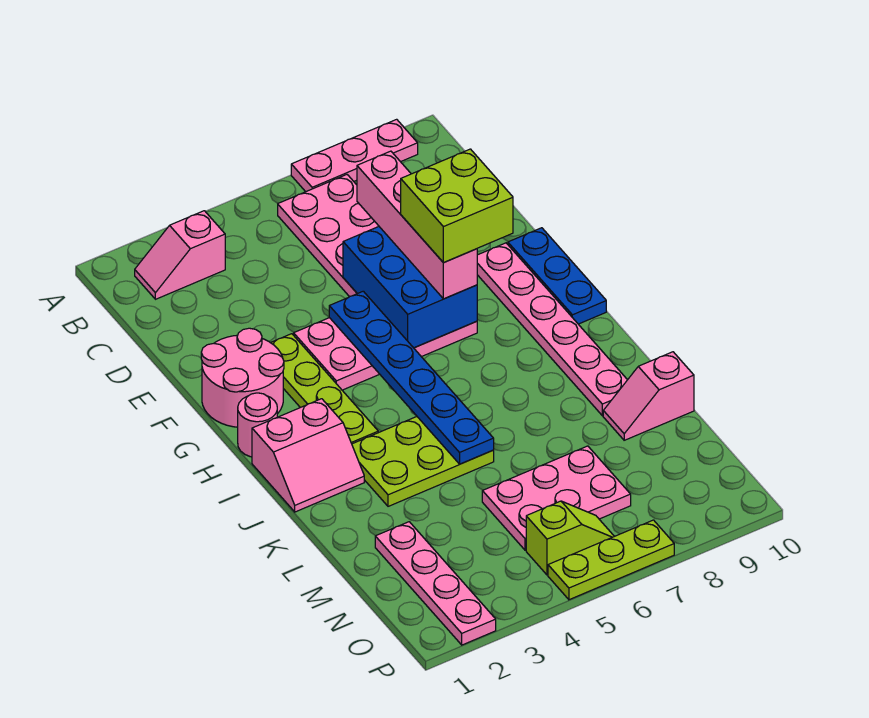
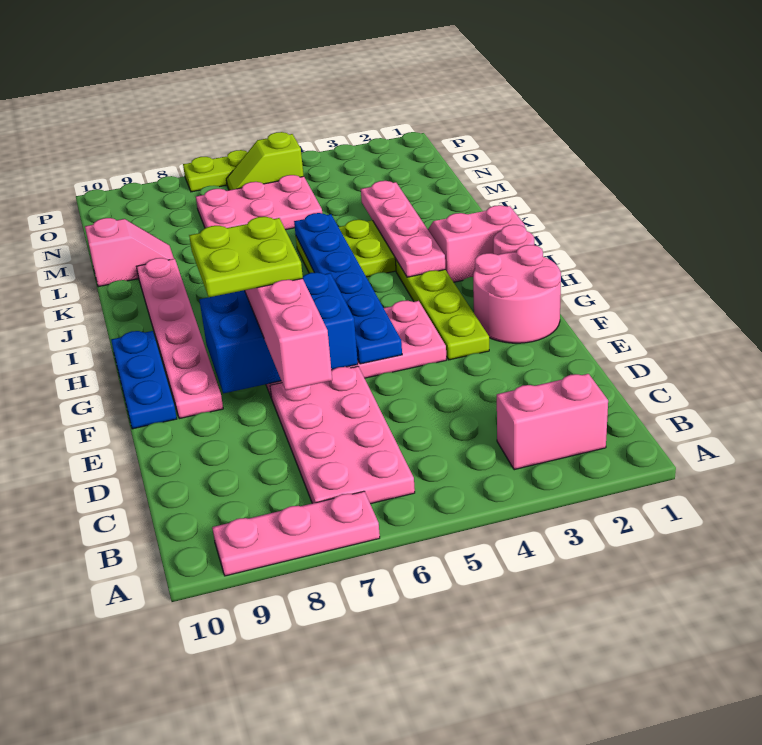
pink 1x2 slope [135,211,225,299] -> pink 1x2 brick [497,374,608,470]
blue 2x3 brick [343,227,477,348] -> blue 2x3 brick turned to [200,272,358,393]
lime 2x2 brick [401,149,513,262] -> lime 2x2 plate [189,217,303,297]
pink 1x4 plate [375,522,496,645] -> pink 1x4 plate moved to [361,181,445,277]

